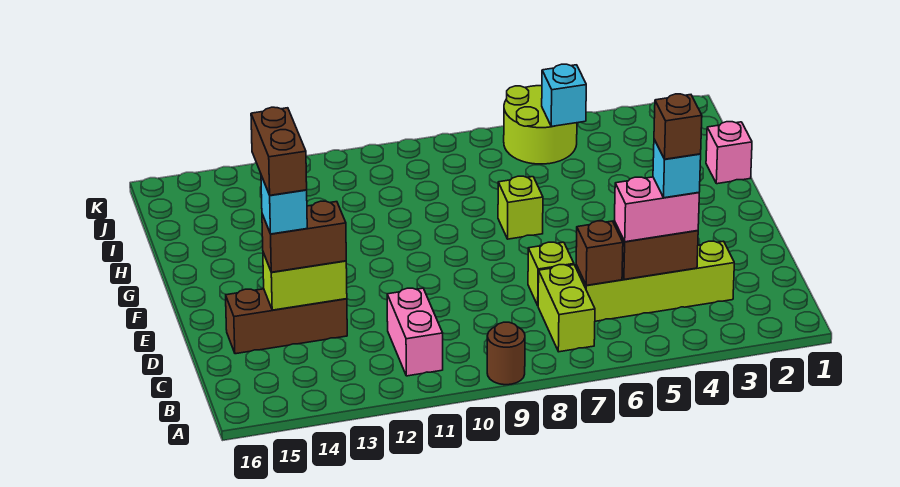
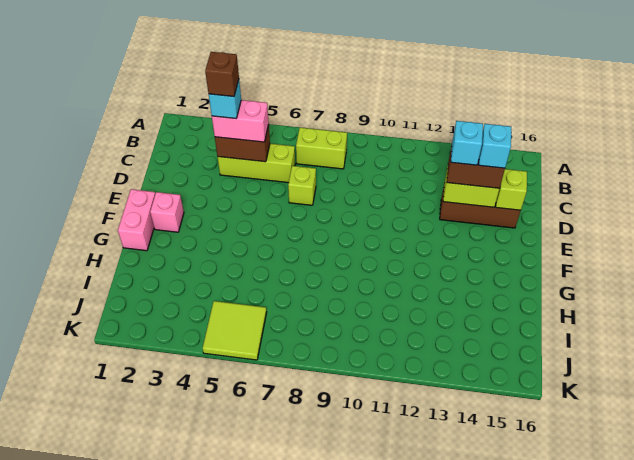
brown 1x1 round brick [487,322,525,385] -> none
lime 1x2 brick [538,265,595,352] -> lime 1x2 brick turned to [296,128,347,169]
pink 1x2 brick [387,288,443,376] -> pink 1x2 brick moved to [118,189,155,251]
lime 1x4 brick [576,241,734,321] -> lime 1x3 brick [218,144,295,183]
brown 1x1 brick [576,221,623,285] -> none
brown 1x2 brick [251,107,307,195] -> none
lime 1x1 brick [498,176,543,239] -> lime 1x1 brick moved to [496,169,527,210]
pink 1x1 brick [706,122,752,184] -> pink 1x1 brick moved to [150,192,184,232]
lime 2x2 round brick [504,86,577,164] -> lime 2x2 tile [203,301,267,360]
cyan 1x1 brick [542,64,586,126] -> cyan 1x1 brick moved to [451,121,483,165]

